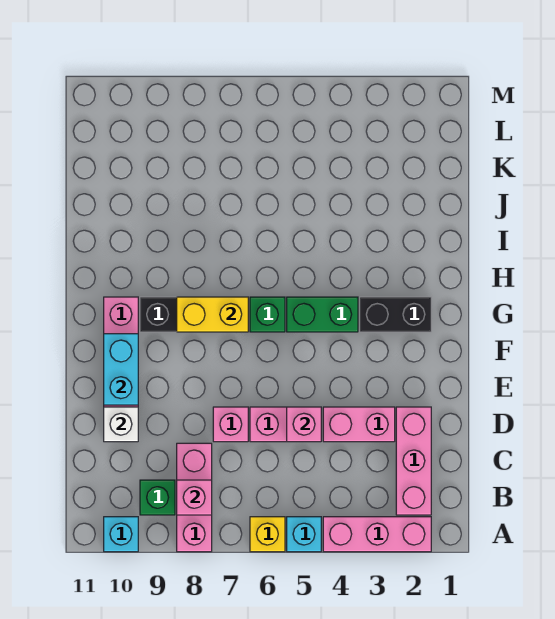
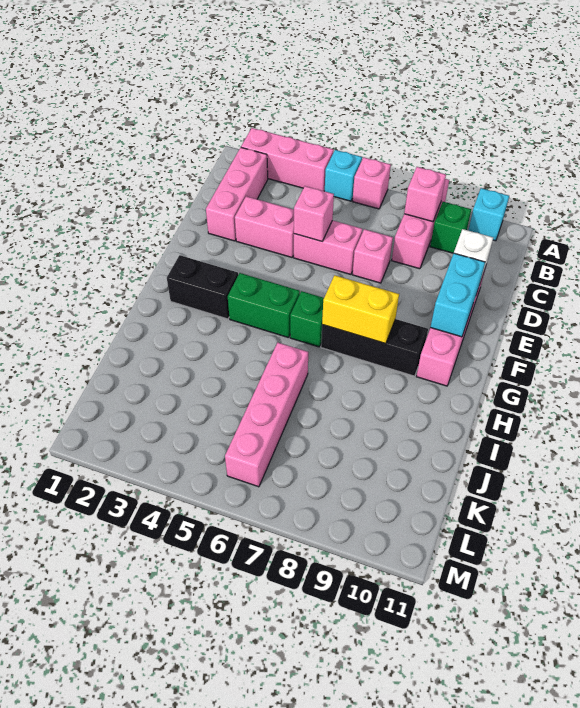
yellow 1x1 brick [250,517,285,552] -> pink 1x1 brick [353,157,391,209]
none -> pink 1x4 brick [225,342,308,487]

